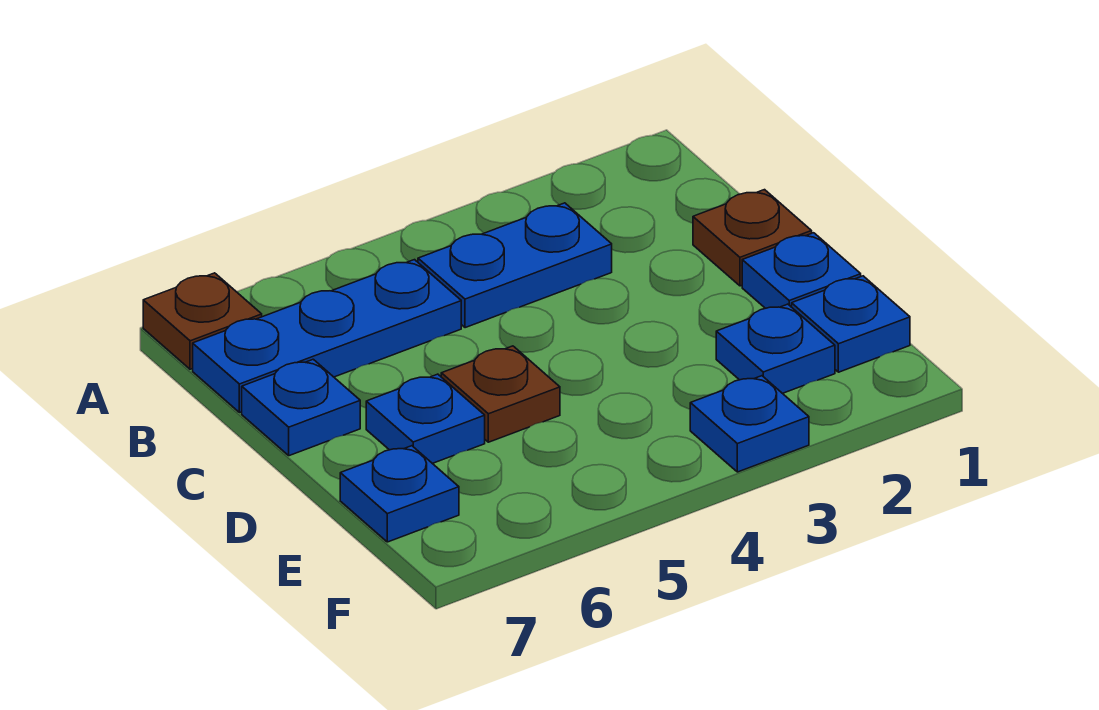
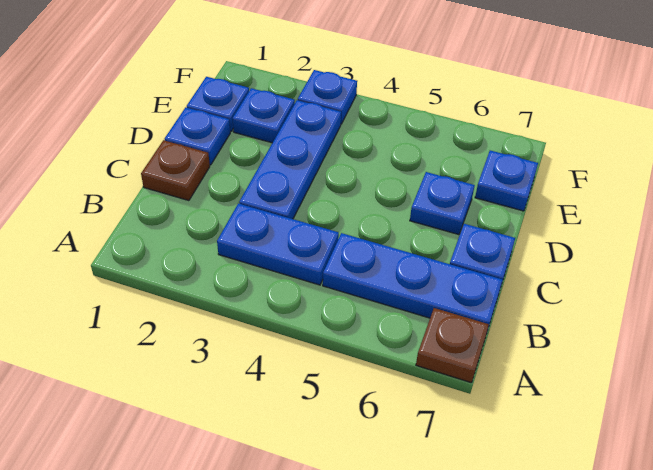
none -> blue 1x3 plate [239,100,341,219]
brown 1x1 plate [441,346,560,442] -> none

